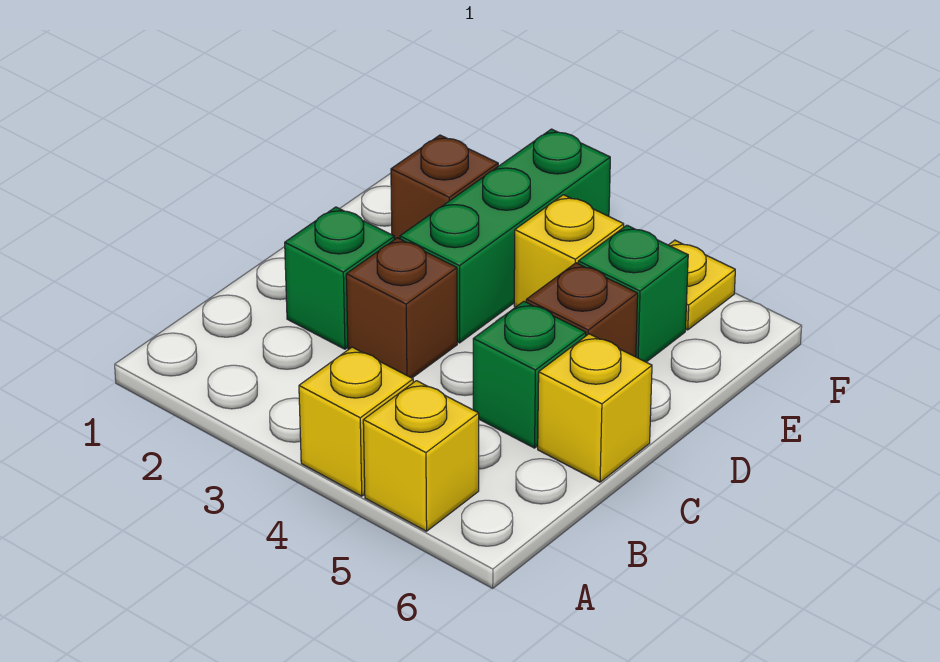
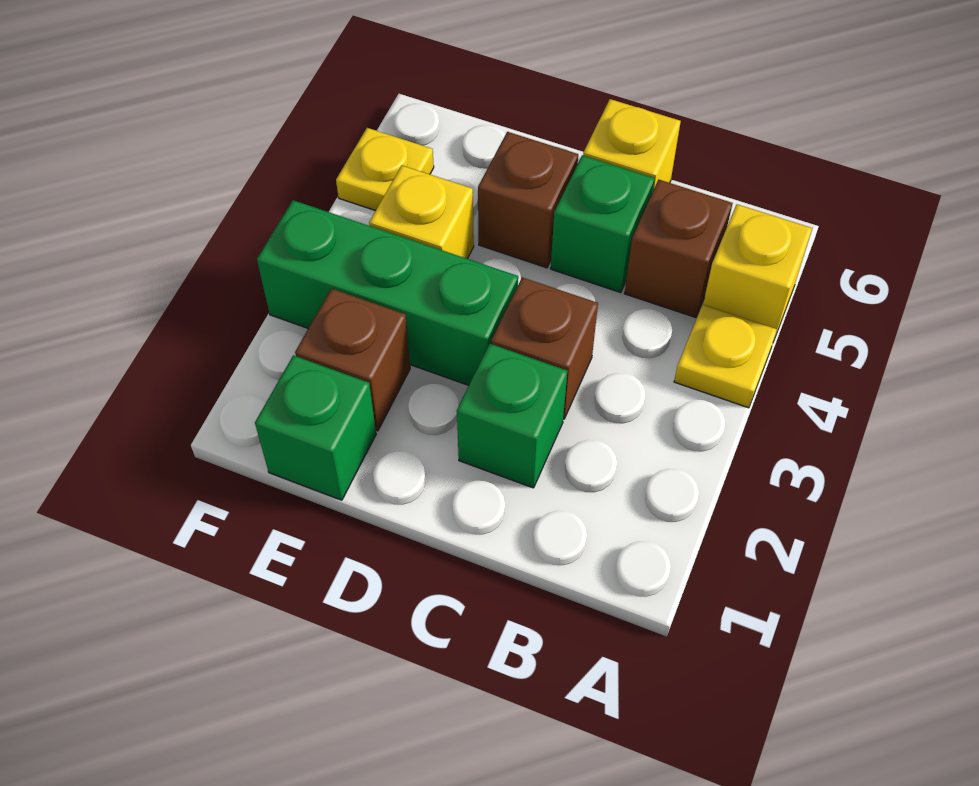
yellow 1x1 brick [299,347,413,496] -> yellow 1x1 plate [674,305,777,408]
none -> brown 1x1 brick [624,180,733,318]
green 1x1 brick [578,225,688,362] -> green 1x1 brick moved to [255,355,376,500]

